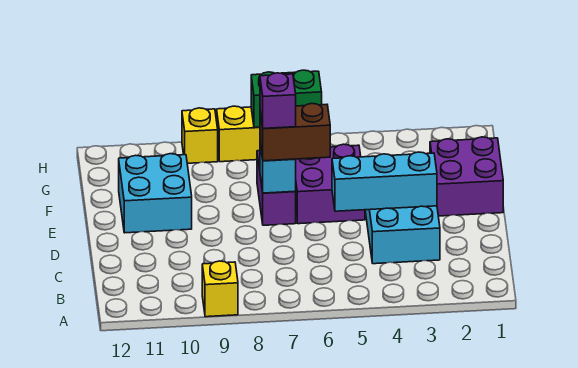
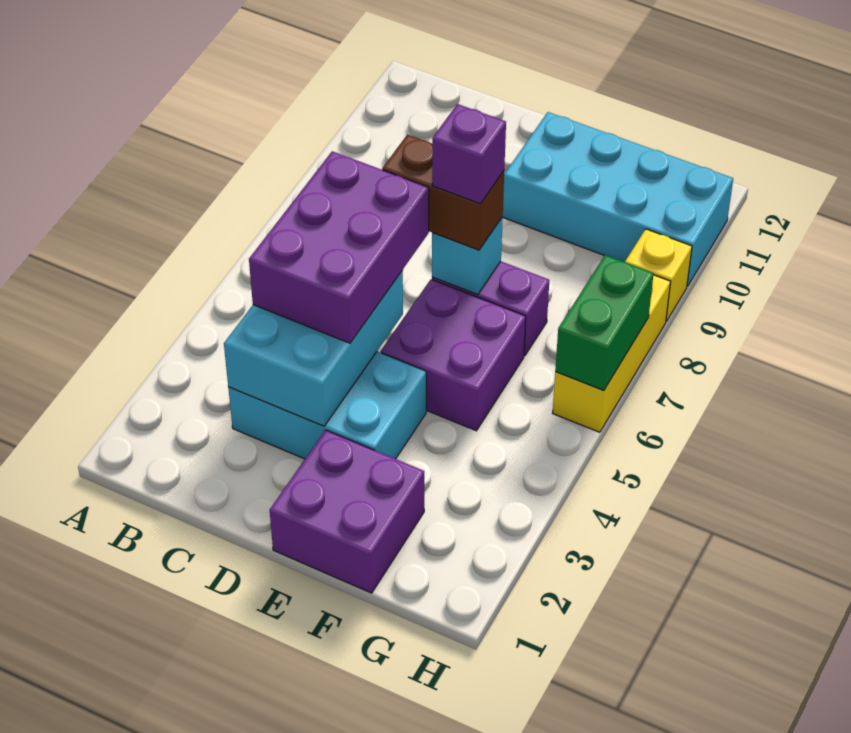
yellow 1x1 brick [202,261,238,317] -> none
none -> purple 2x3 brick [249,151,429,343]
cyan 1x3 brick [332,152,437,211] -> cyan 2x3 brick [224,270,403,426]
brown 1x2 brick [260,103,330,161] -> brown 1x2 brick turned to [382,135,504,250]
cyan 2x2 brick [119,154,192,233] -> cyan 2x4 brick [502,112,733,286]

